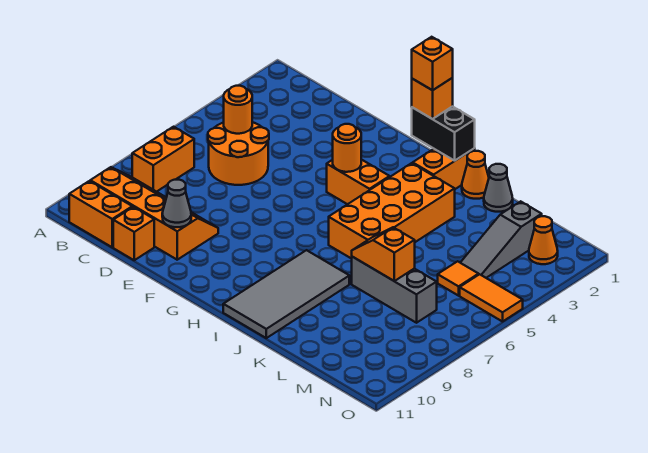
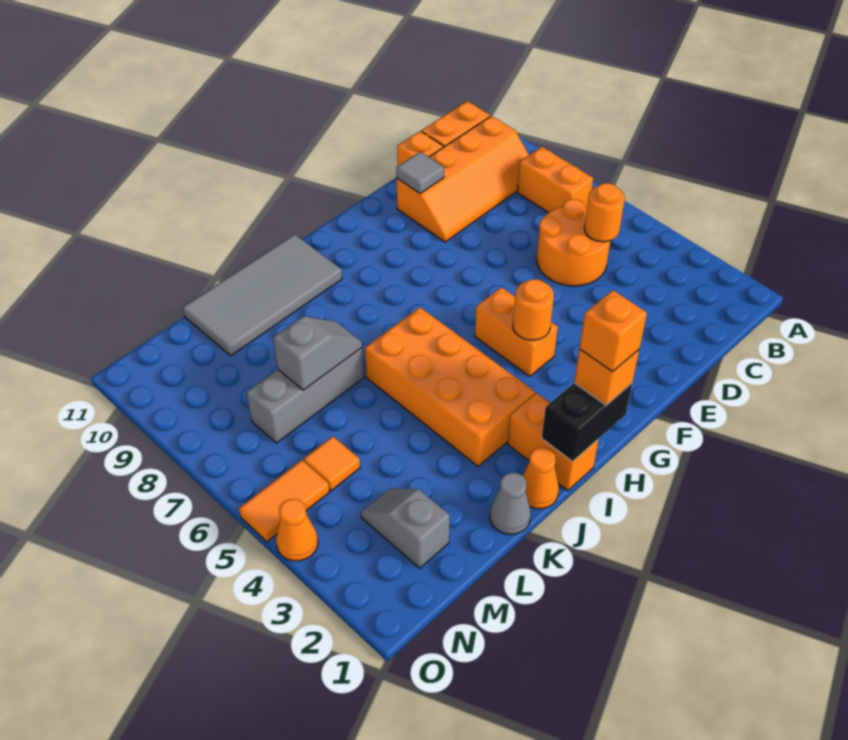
grey 1x1 cone [162,180,191,227] -> grey 1x1 tile [396,152,444,193]
orange 1x2 brick [327,159,390,204] -> orange 1x2 brick turned to [475,287,558,377]
grey 2x4 tile [223,250,349,338] -> grey 2x4 tile turned to [183,234,342,356]
orange 1x2 slope [352,227,415,281] -> grey 1x2 slope [273,316,362,390]
grey 1x3 slope [460,201,542,278] -> grey 1x2 slope [361,488,450,568]
orange 1x1 cone [529,216,558,264] -> orange 1x1 cone moved to [276,499,318,561]

